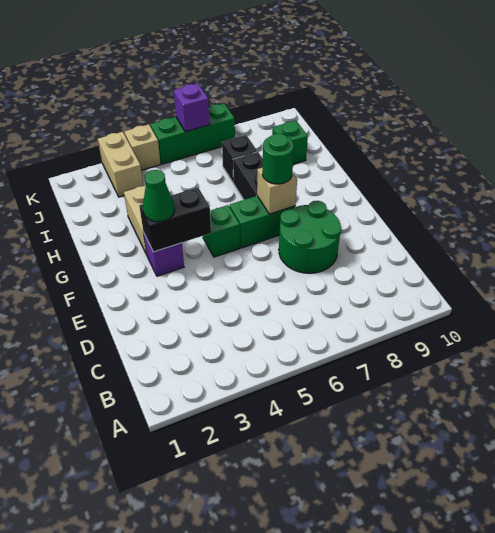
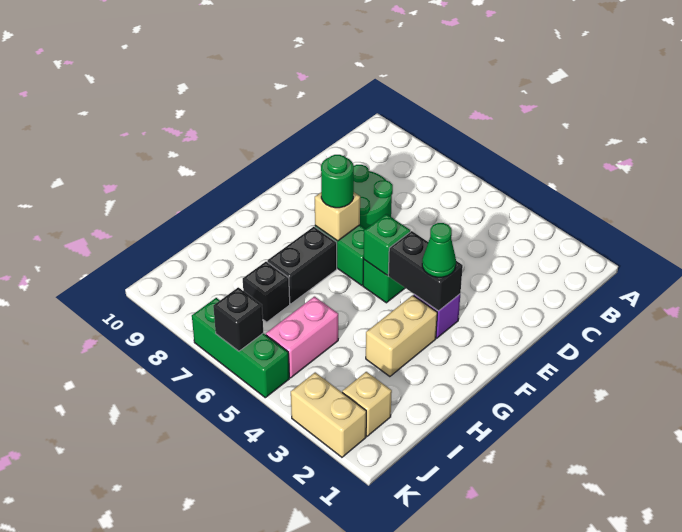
none -> pink 1x2 brick [266,297,338,378]
green 1x1 brick [272,120,308,164] -> green 1x1 brick moved to [363,214,410,275]
tan 1x2 brick [98,132,143,197] -> tan 1x2 brick turned to [291,372,366,457]
tan 1x1 brick [124,124,161,170] -> tan 1x1 brick moved to [342,372,392,436]
purple 1x1 brick [174,84,210,132] -> black 1x1 brick [213,287,263,351]

